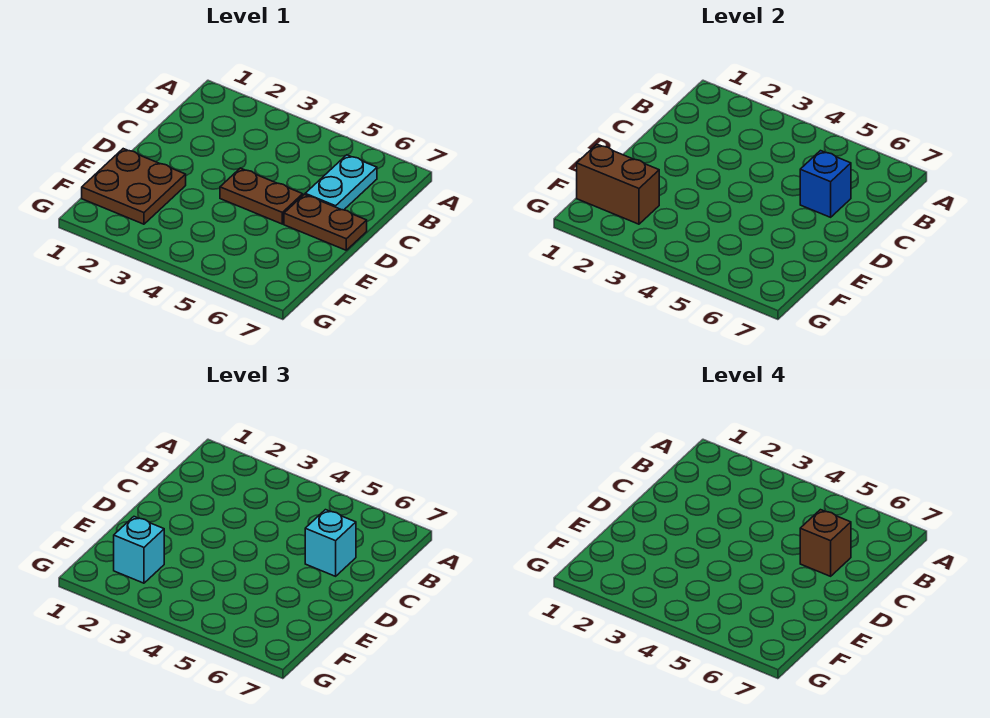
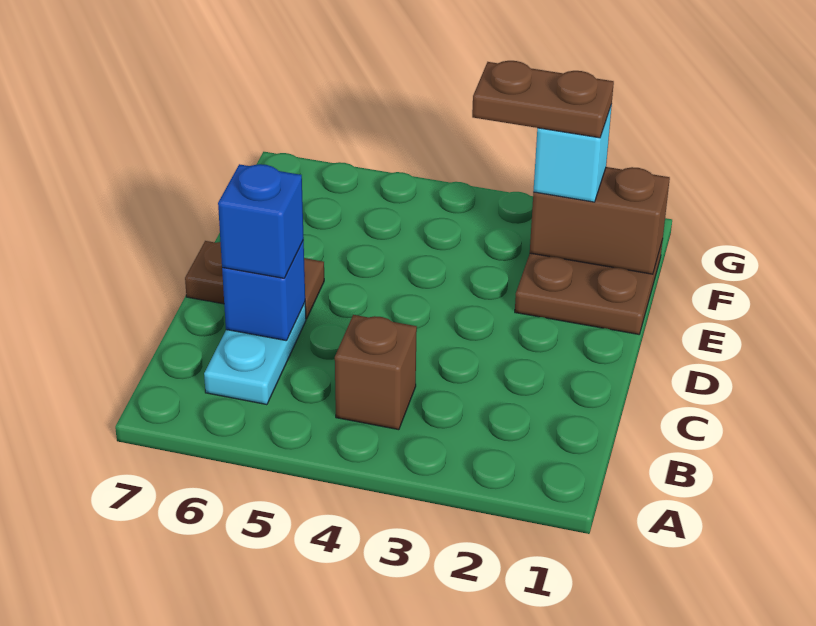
cyan 1x1 brick [305,510,356,576] -> blue 1x1 brick [218,164,304,278]
brown 1x1 brick [800,510,851,576] -> brown 1x1 brick moved to [335,315,417,430]
brown 1x2 plate [220,168,303,224] -> brown 1x2 plate moved to [472,61,614,138]

